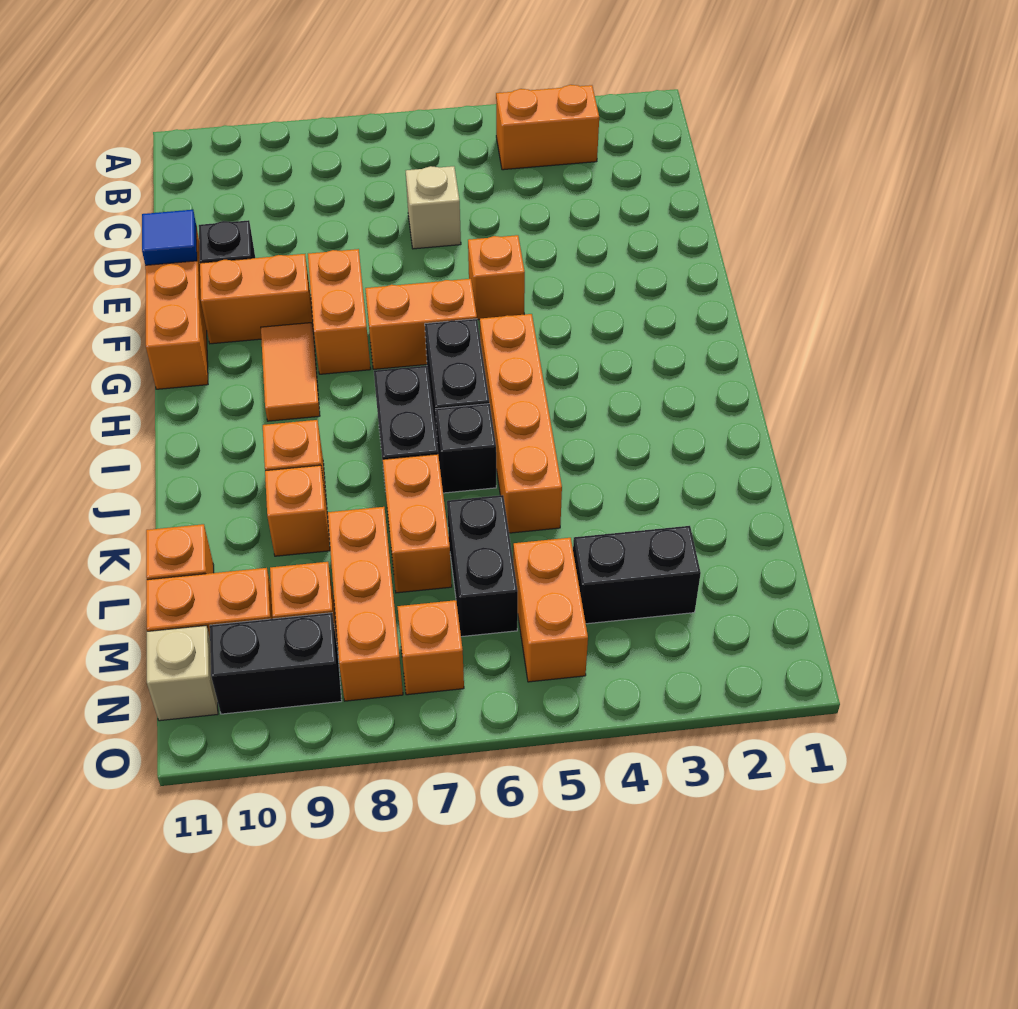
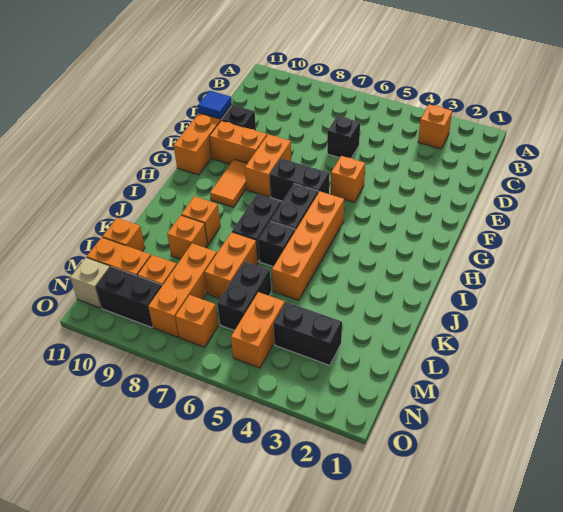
orange 1x2 brick [496,85,599,170] -> orange 1x1 brick [418,104,452,149]
tan 1x1 brick [406,166,461,249] -> black 1x1 brick [327,116,360,158]
orange 1x2 brick [365,279,477,369] -> black 1x2 brick [270,158,329,201]

